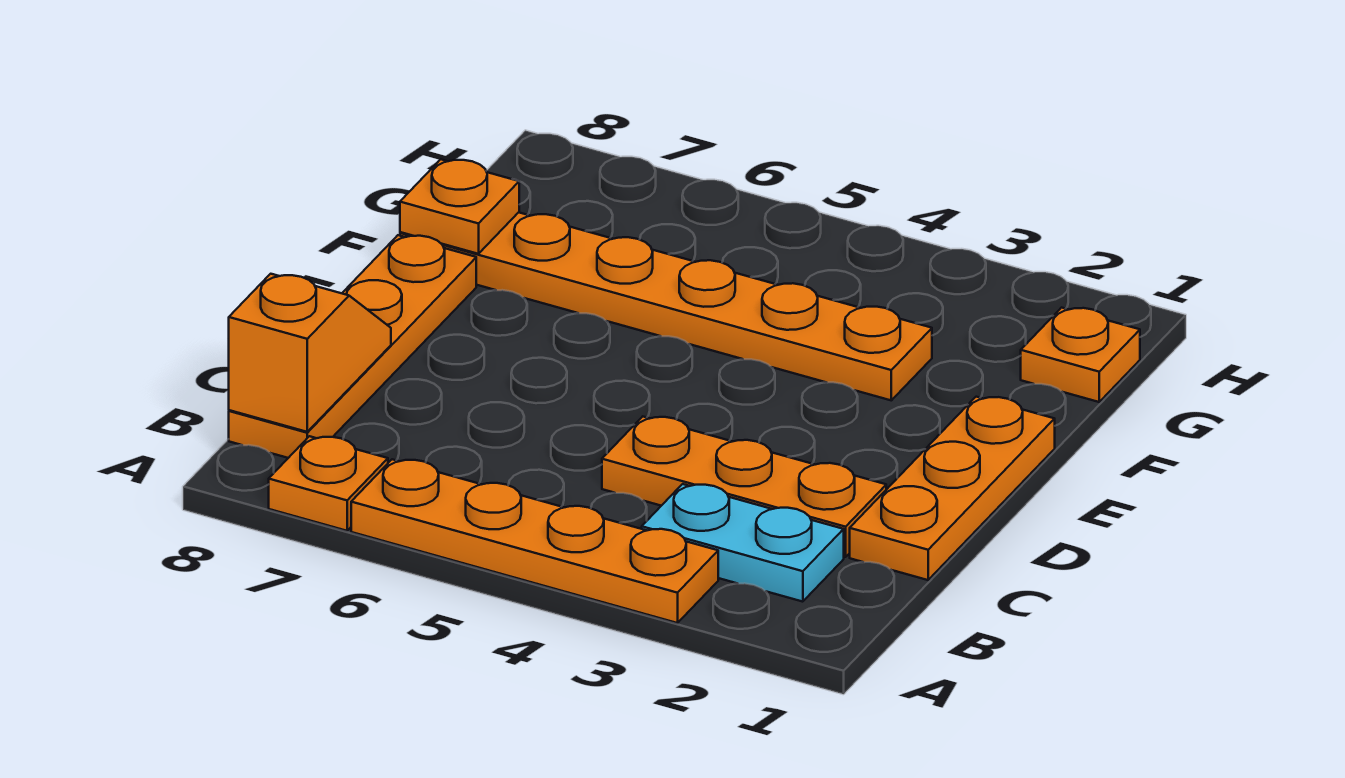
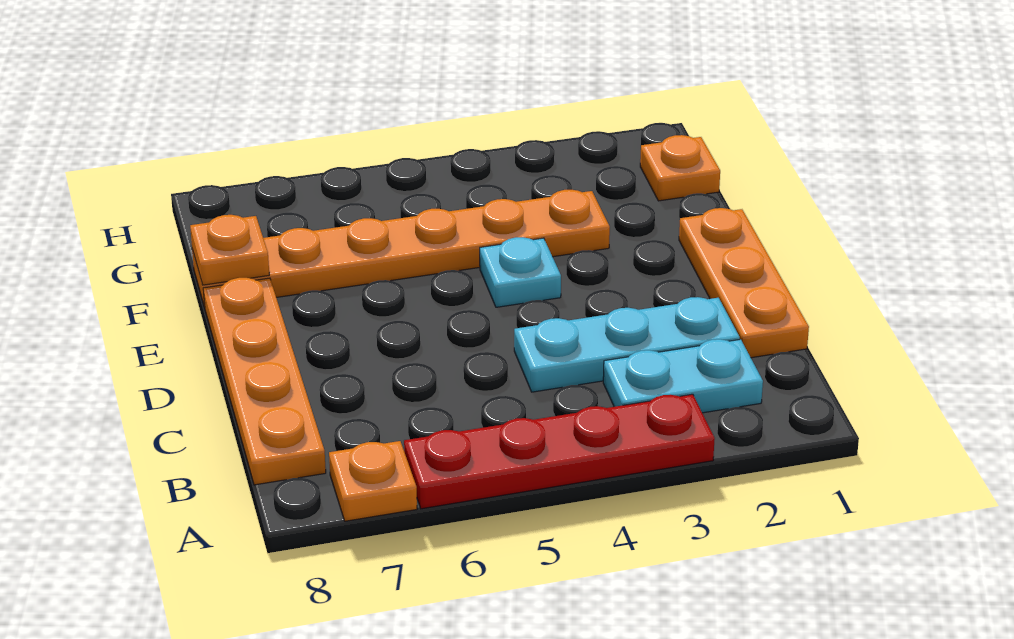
orange 1x4 plate [351,459,718,623] -> red 1x4 plate [404,394,715,509]
orange 1x2 slope [229,274,391,432] -> none
orange 1x3 plate [602,417,886,557] -> cyan 1x3 plate [514,297,740,392]
none -> cyan 1x1 plate [480,237,561,307]

